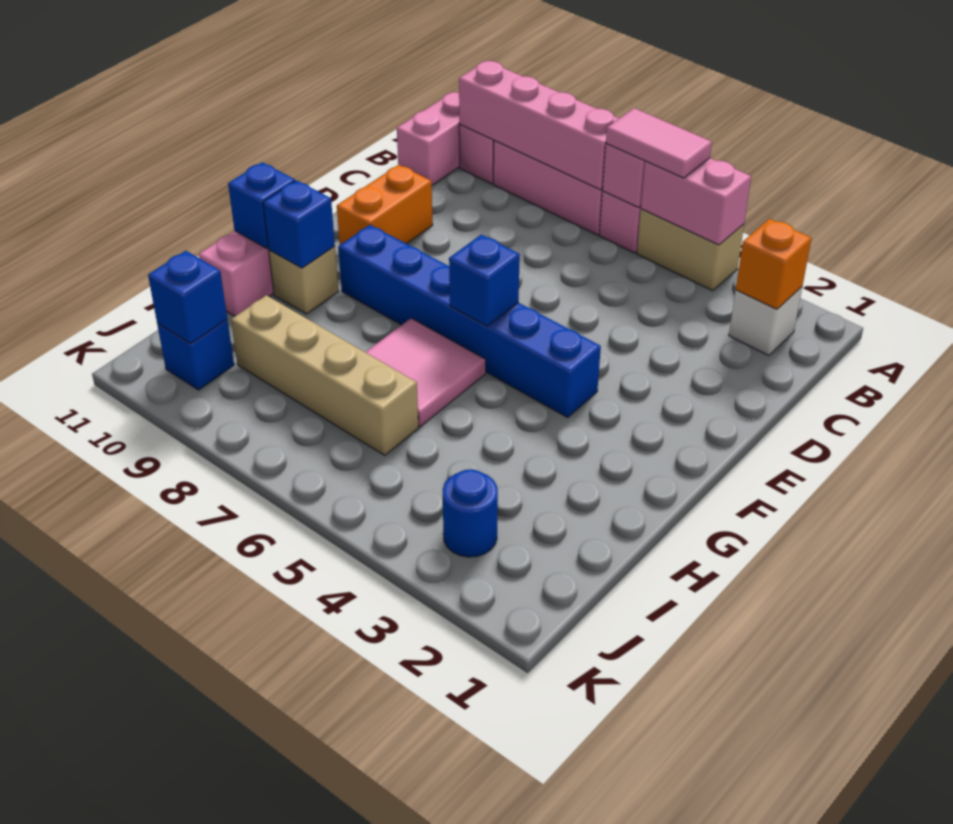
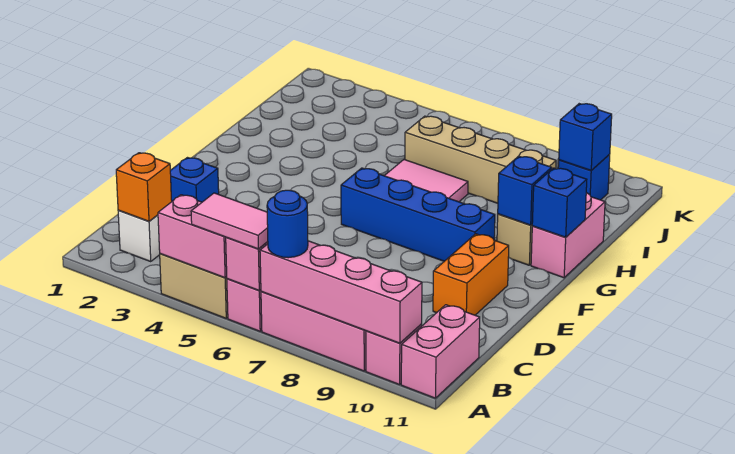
blue 1x6 brick [338,225,601,417] -> blue 1x4 brick [341,168,495,261]
blue 1x1 brick [449,235,520,326] -> blue 1x1 brick moved to [170,158,219,202]
blue 1x1 round brick [442,469,498,557] -> blue 1x1 round brick moved to [267,190,308,258]

